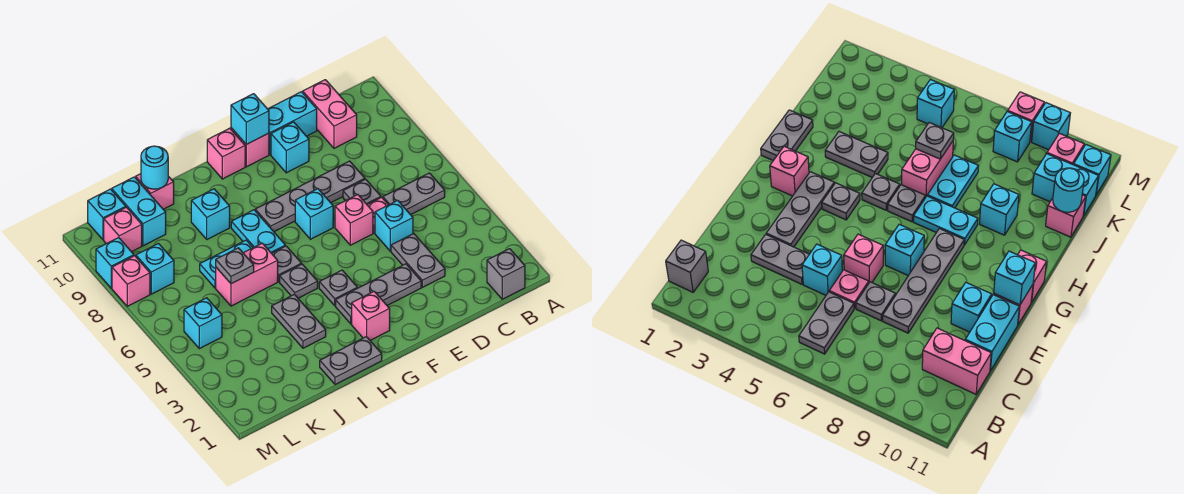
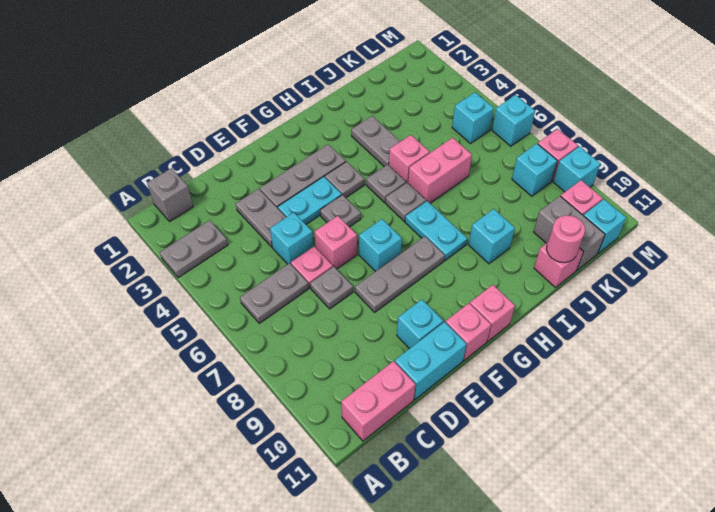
pink 1x2 brick [303,80,357,148] -> pink 1x2 brick turned to [341,361,416,441]
grey 1x4 plate [255,161,365,232] -> grey 1x3 plate [355,236,445,312]
cyan 1x1 brick [231,94,269,144] -> cyan 1x1 brick moved to [492,95,535,146]
pink 1x1 brick [352,291,390,340] -> pink 1x1 brick moved to [389,135,430,183]
grey 1x2 plate [320,337,382,385] -> grey 1x2 plate moved to [160,220,228,278]
cyan 1x2 plate [200,240,253,288] -> cyan 1x2 plate moved to [278,177,342,224]
grey 1x1 plate [216,248,254,284] -> grey 1x1 plate moved to [320,195,361,227]
cyan 1x1 round brick [141,146,168,189] -> pink 1x1 round brick [547,215,585,263]
cyan 1x2 brick [112,177,166,246] -> grey 1x2 brick [533,196,605,270]

